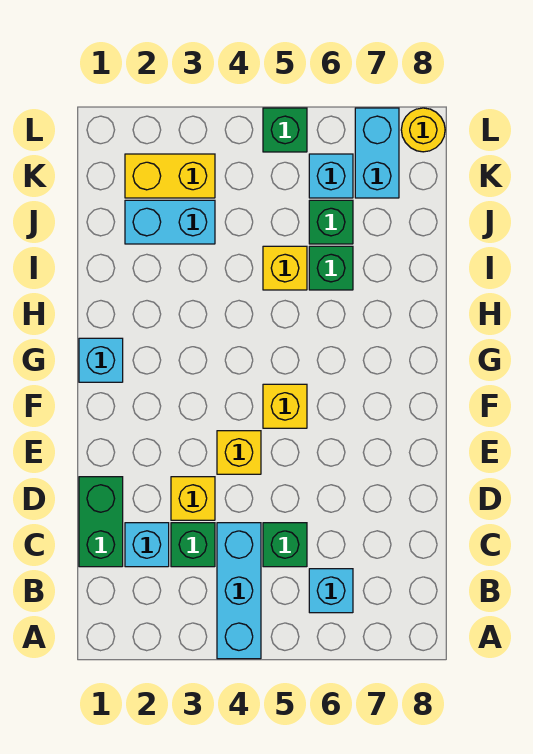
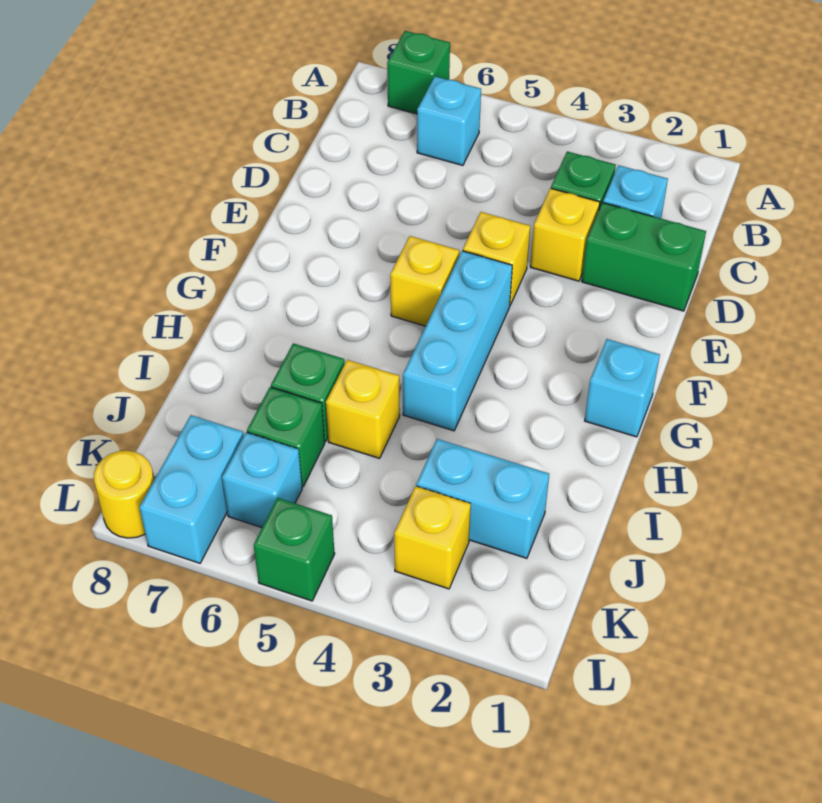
cyan 1x3 brick [217,523,261,659] -> cyan 1x3 brick moved to [403,251,512,431]
green 1x2 brick [79,477,123,567] -> green 1x2 brick turned to [582,203,706,311]
green 1x1 brick [263,523,307,567] -> green 1x1 brick moved to [387,31,450,114]
yellow 1x2 brick [125,154,215,198] -> yellow 1x1 brick [394,486,471,589]

